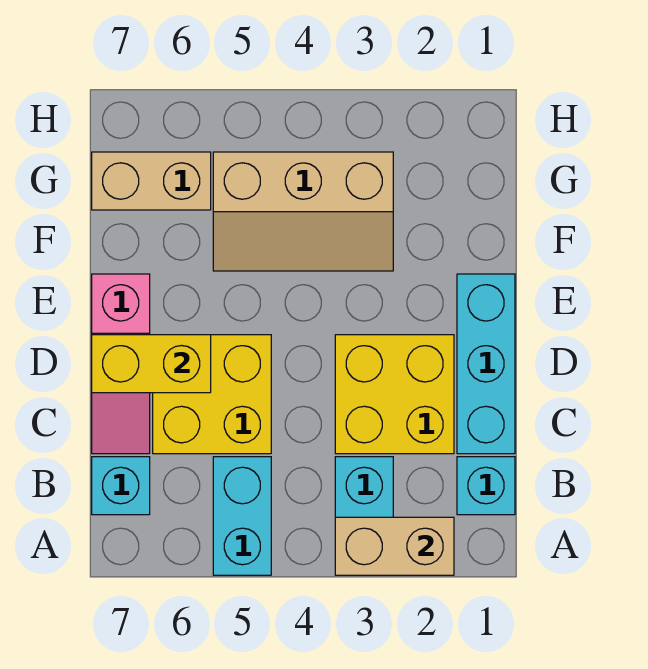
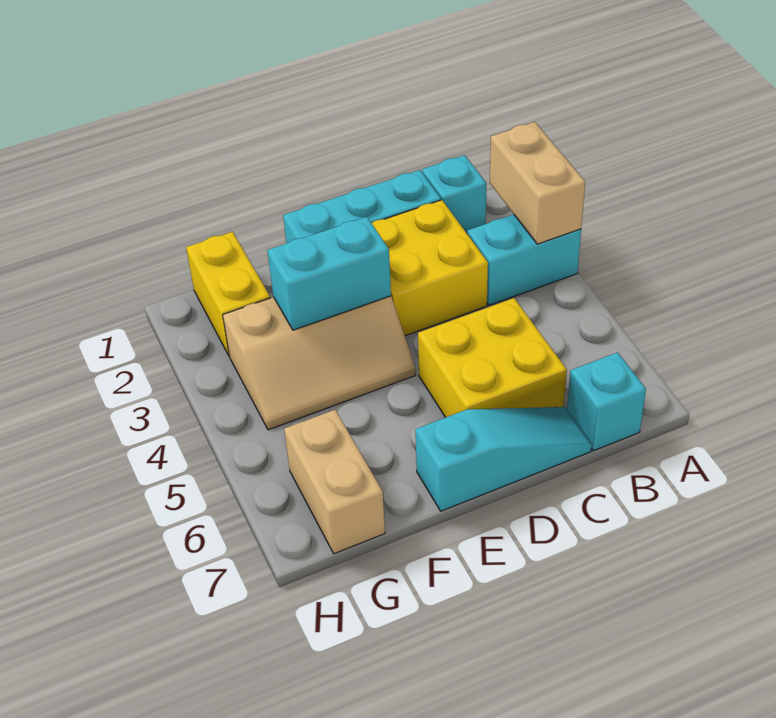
cyan 1x2 brick [213,457,271,575] -> cyan 1x2 brick moved to [267,217,391,330]
pink 1x3 slope [92,274,150,454] -> cyan 1x3 slope [415,407,592,511]
yellow 1x2 brick [92,335,211,393] -> yellow 1x2 brick moved to [186,232,270,356]
tan 2x3 slope [213,152,393,271] -> tan 2x3 slope turned to [223,296,416,430]

